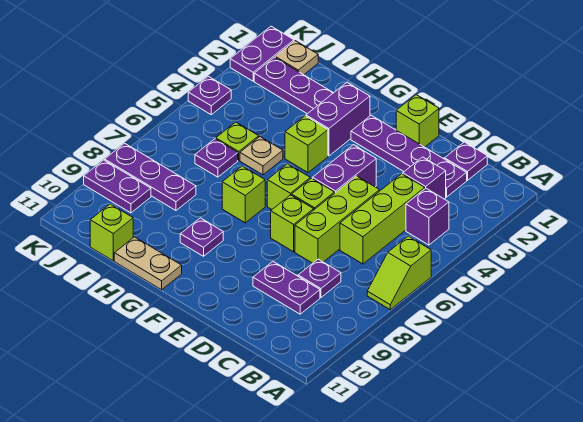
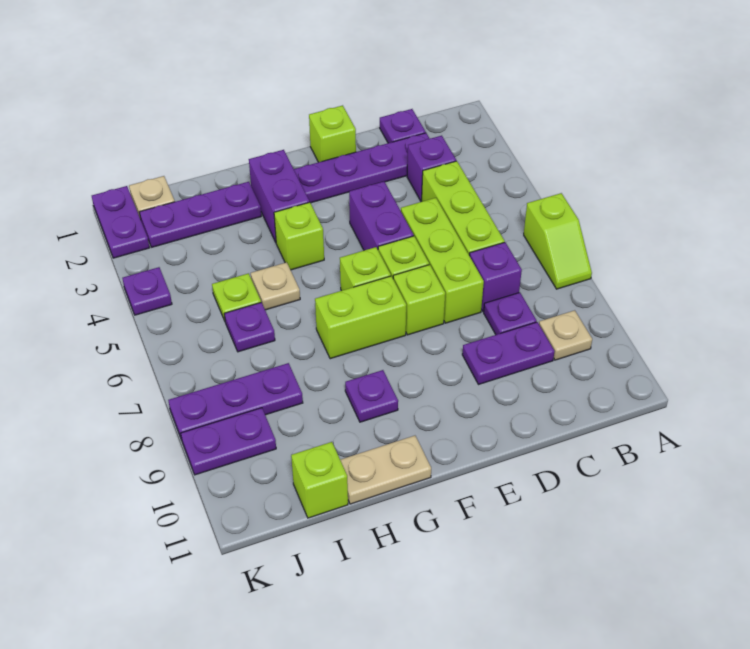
purple 1x1 brick [406,188,449,245] -> purple 1x1 brick moved to [469,242,522,312]
none -> tan 1x1 plate [539,310,592,360]
lime 1x1 brick [222,166,265,223] -> lime 1x2 brick [315,276,406,359]

